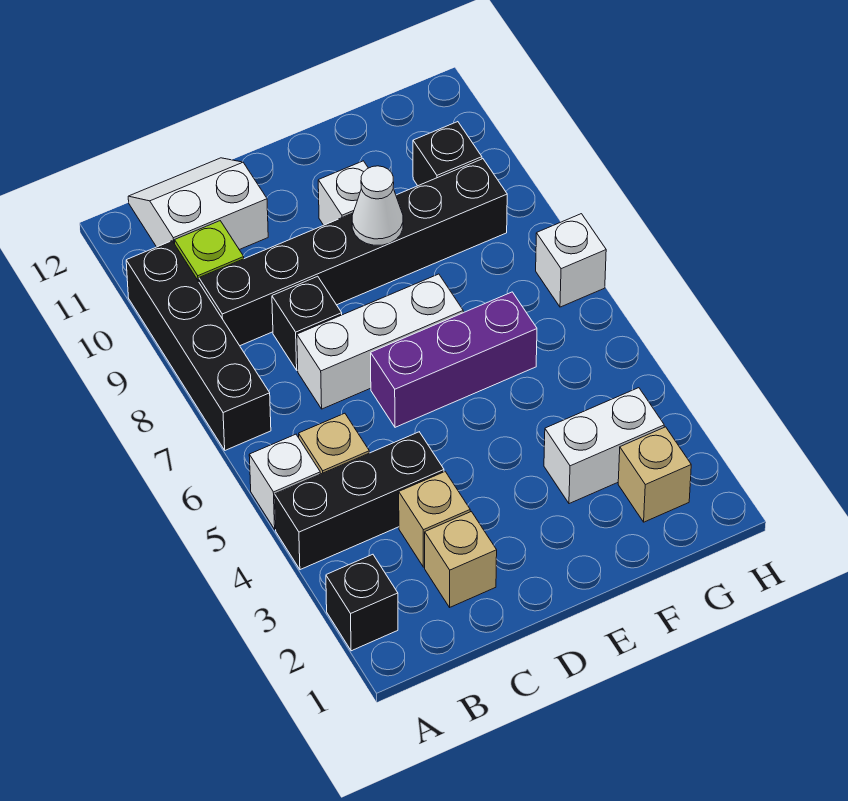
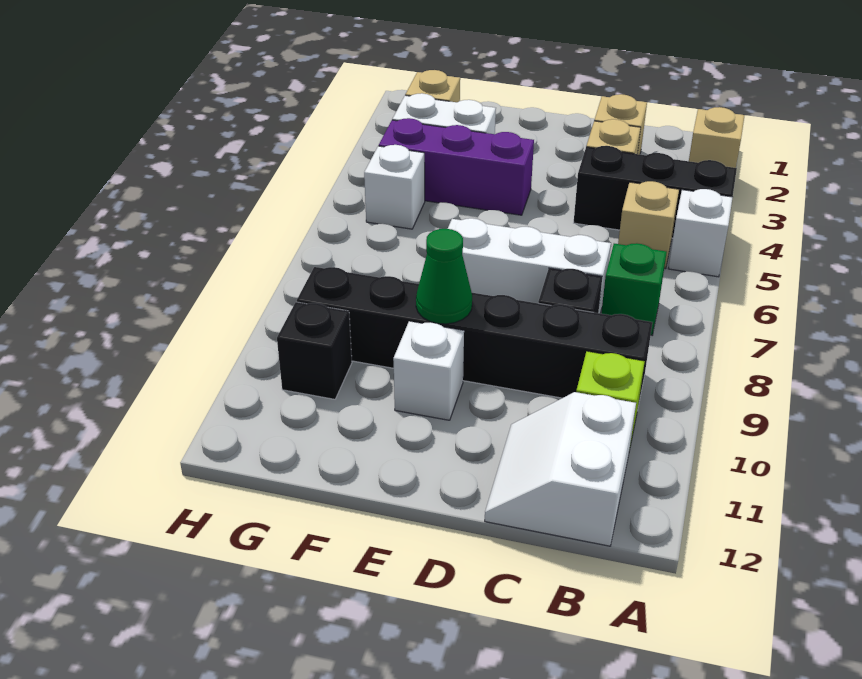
black 1x1 brick [326,554,398,651] -> tan 1x1 brick [689,107,745,168]
black 1x4 brick [126,241,271,450] -> none
none -> green 1x1 brick [601,243,667,335]
white 2x2 slope [128,158,268,250] -> white 2x2 slope turned to [485,392,636,546]
purple 1x3 brick [371,292,537,427] -> purple 1x3 brick moved to [379,118,534,215]
white 1x1 cone [352,166,403,245] -> green 1x1 cone [416,229,472,324]
white 1x1 brick [536,214,606,307] -> white 1x1 brick moved to [364,145,425,229]

